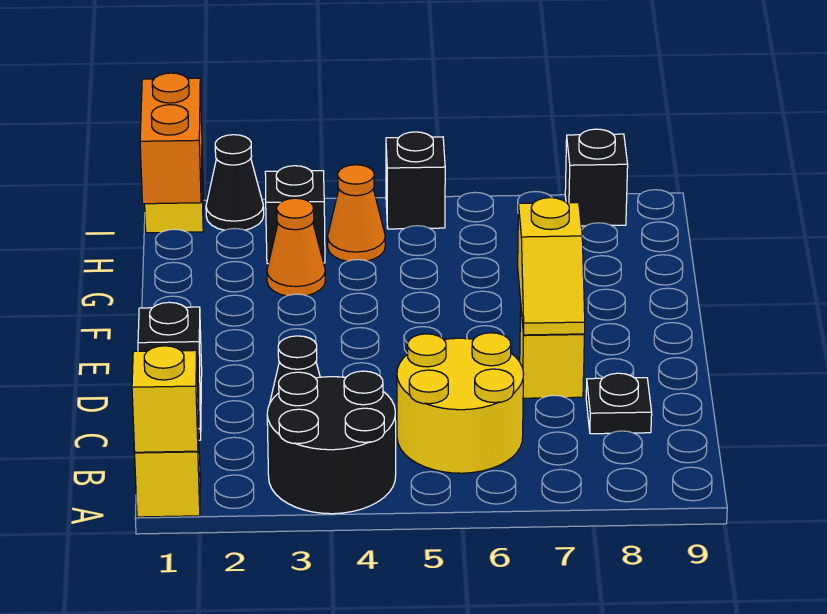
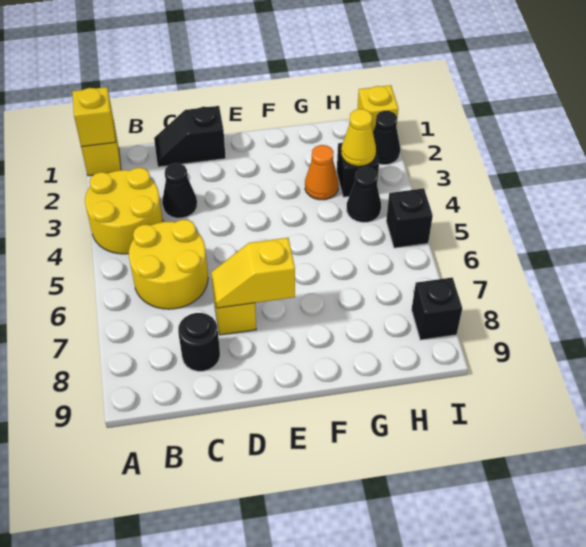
black 2x2 round brick [267,371,396,514] -> yellow 2x2 round brick [85,168,163,254]
black 1x1 plate [586,373,652,434] -> black 1x1 round brick [178,313,220,371]
orange 1x2 brick [140,73,202,204] -> none
none -> yellow 1x1 cone [341,109,376,166]
orange 1x1 cone [327,165,385,261] -> black 1x1 cone [347,167,381,222]

